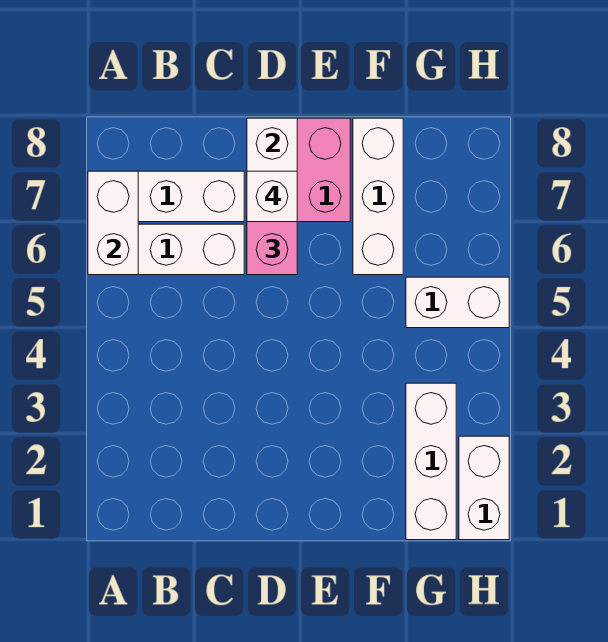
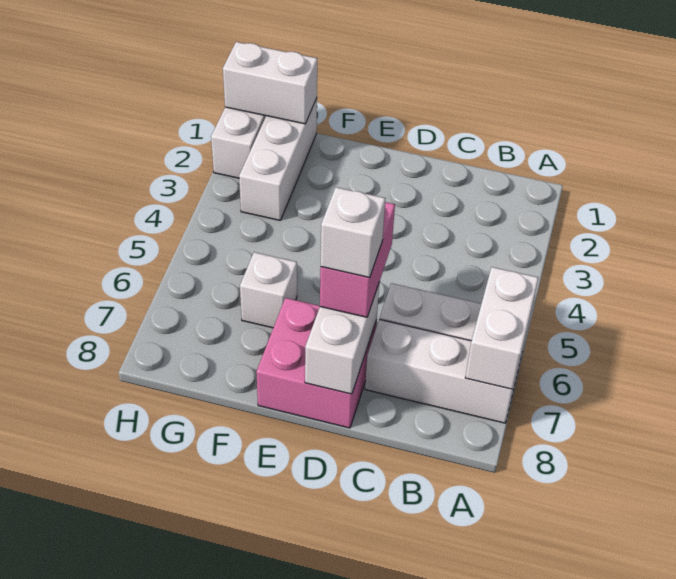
white 1x3 brick [353,118,403,275] -> white 1x1 brick [240,252,297,328]
white 1x2 brick [406,277,509,328] -> white 1x2 brick moved to [223,42,317,124]

